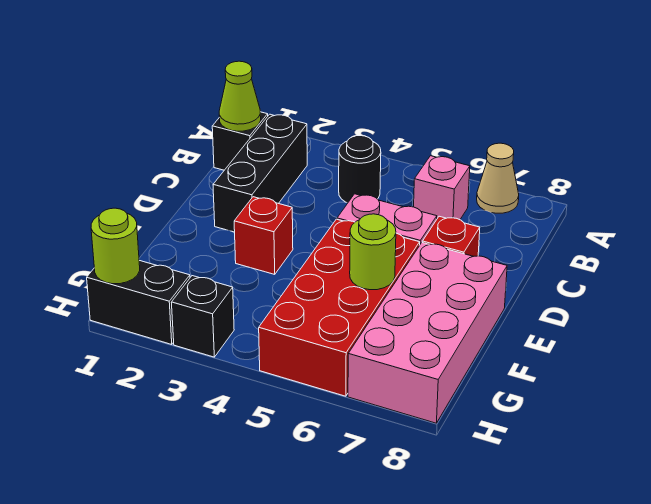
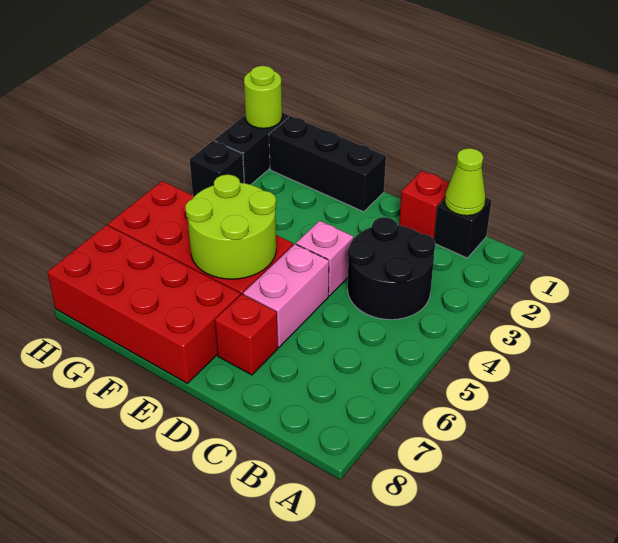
tan 1x1 cone [477,143,519,213] -> none
black 1x3 brick [213,114,307,232] -> black 1x3 brick moved to [269,116,386,212]
black 1x1 round brick [339,136,381,203] -> black 2x2 round brick [347,217,435,320]
pink 1x1 brick [414,156,470,220] -> pink 1x1 brick moved to [296,221,353,296]
red 1x1 brick [234,197,293,274] -> red 1x1 brick moved to [399,171,450,239]
pink 2x4 brick [348,243,507,423] -> red 2x4 brick [47,225,240,383]
lime 1x1 round brick [350,214,396,290] -> lime 2x2 round brick [185,174,276,279]

